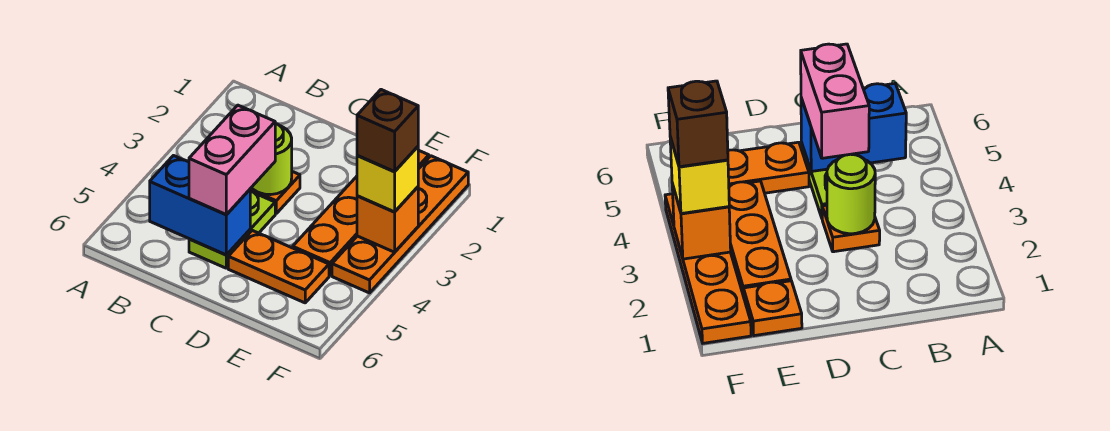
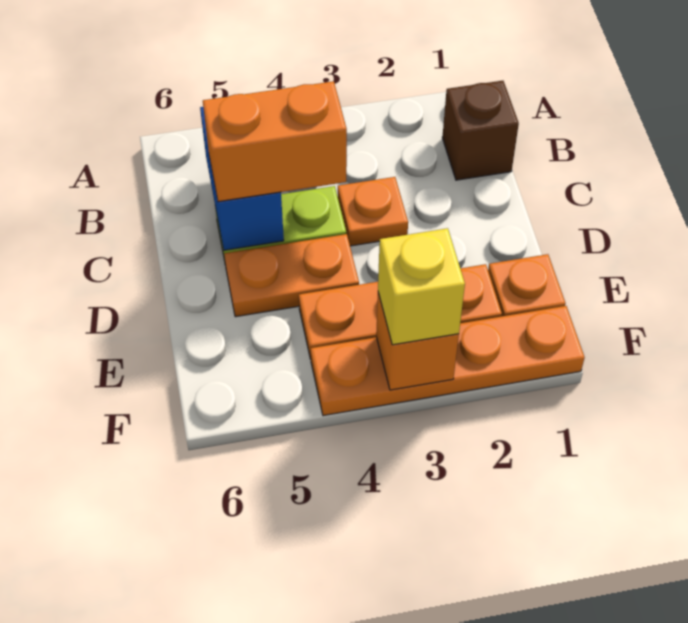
lime 1x1 round brick [251,123,292,195] -> none
pink 1x2 brick [189,105,275,215] -> orange 1x2 brick [203,81,347,202]
orange 1x2 plate [228,230,329,303] -> orange 1x2 plate turned to [224,234,359,317]
brown 1x1 brick [357,90,418,172] -> brown 1x1 brick moved to [442,81,519,180]

